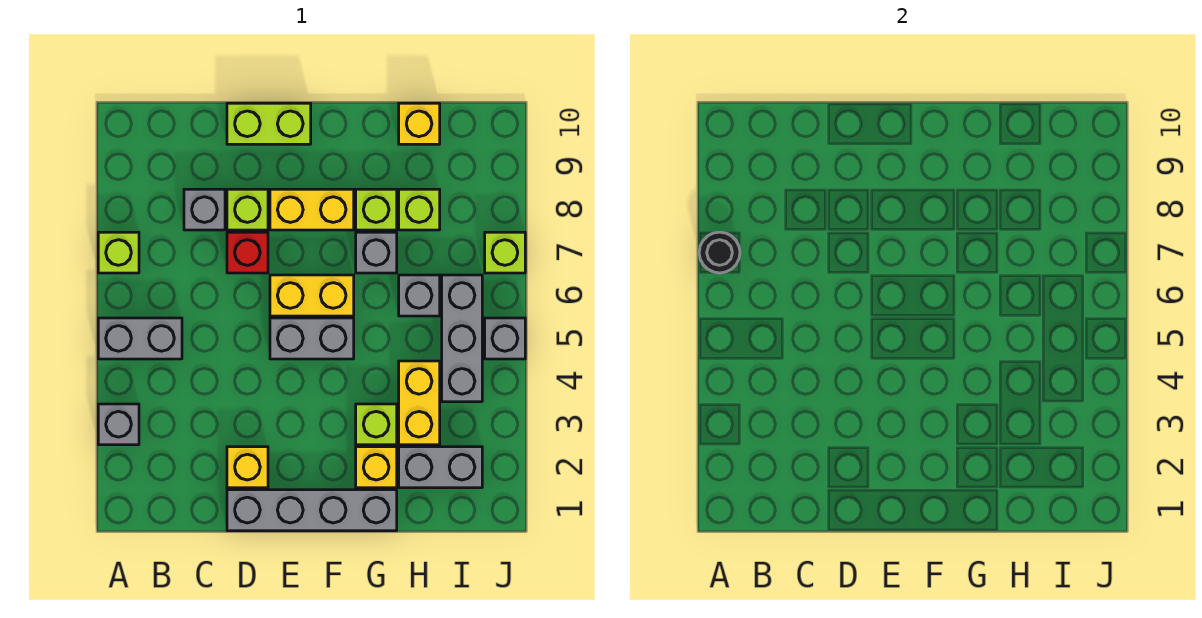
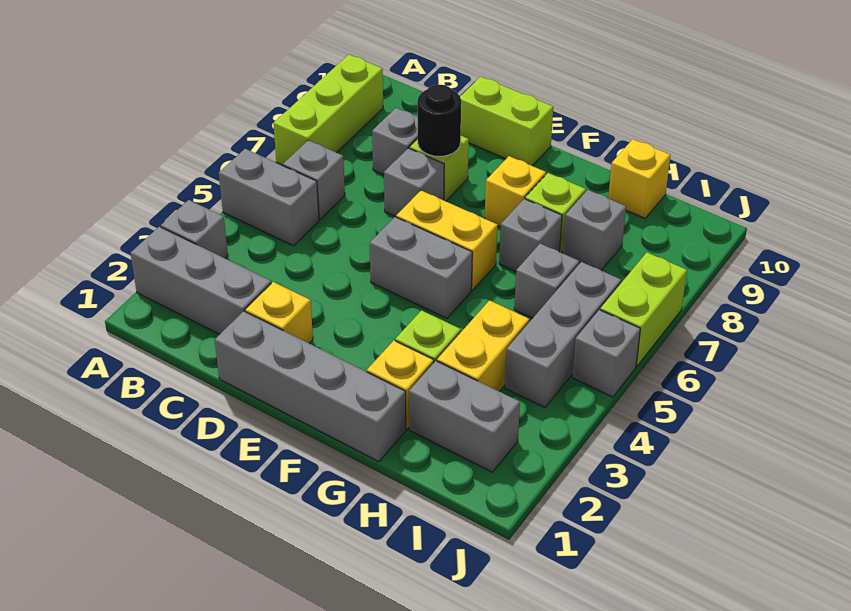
none -> grey 1x3 brick [131,227,271,334]
lime 1x1 brick [98,232,139,273] -> lime 1x3 brick [273,54,383,166]
black 1x1 round brick [699,232,740,273] -> black 1x1 round brick moved to [417,85,461,157]
none -> grey 1x1 brick [283,140,345,219]
red 1x1 brick [227,232,268,273] -> grey 1x1 brick [384,148,444,217]
yellow 1x2 brick [270,189,354,230] -> yellow 1x1 brick [485,156,546,227]
lime 1x1 brick [399,189,440,230] -> grey 1x1 brick [563,190,626,271]
lime 1x1 brick [485,232,525,273] -> lime 1x2 brick [600,253,687,367]

